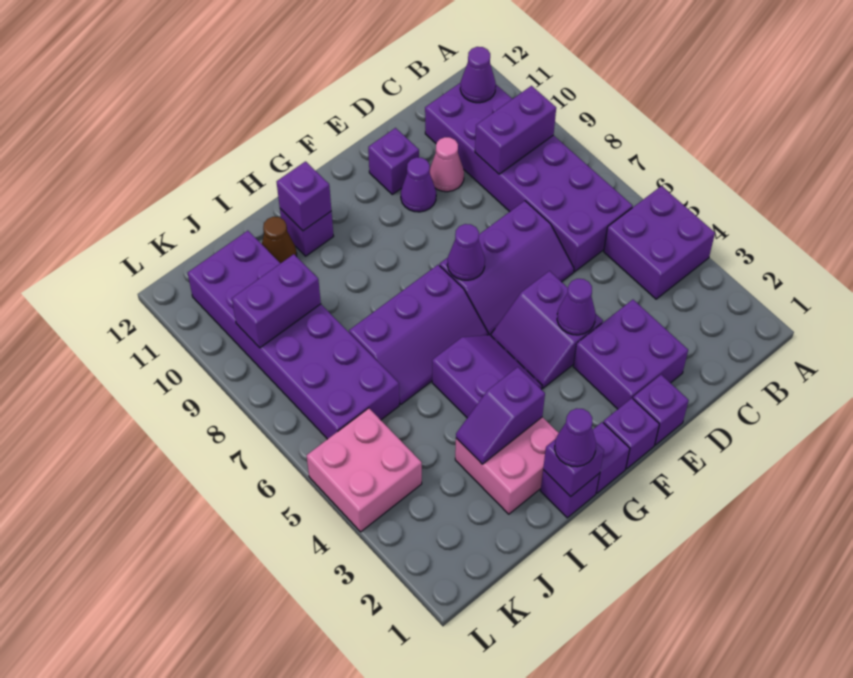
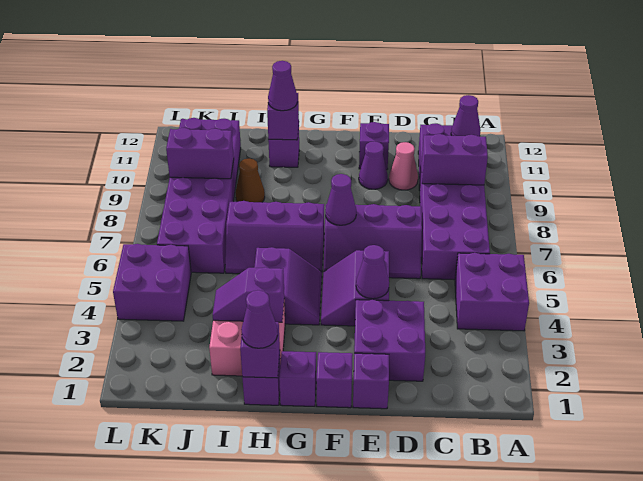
none -> purple 1x1 cone [268,61,298,111]
brown 1x1 cone [262,217,297,263] -> brown 1x1 cone moved to [235,159,265,202]
pink 2x2 brick [307,408,422,532] -> purple 2x2 brick [113,244,191,321]

